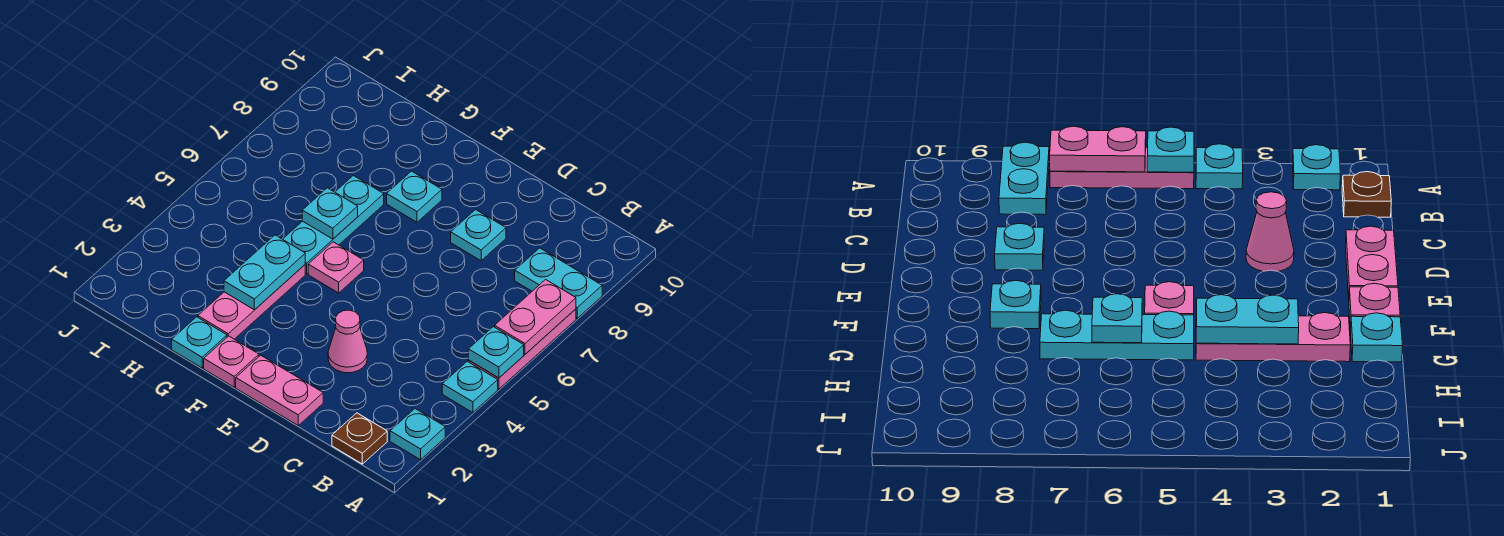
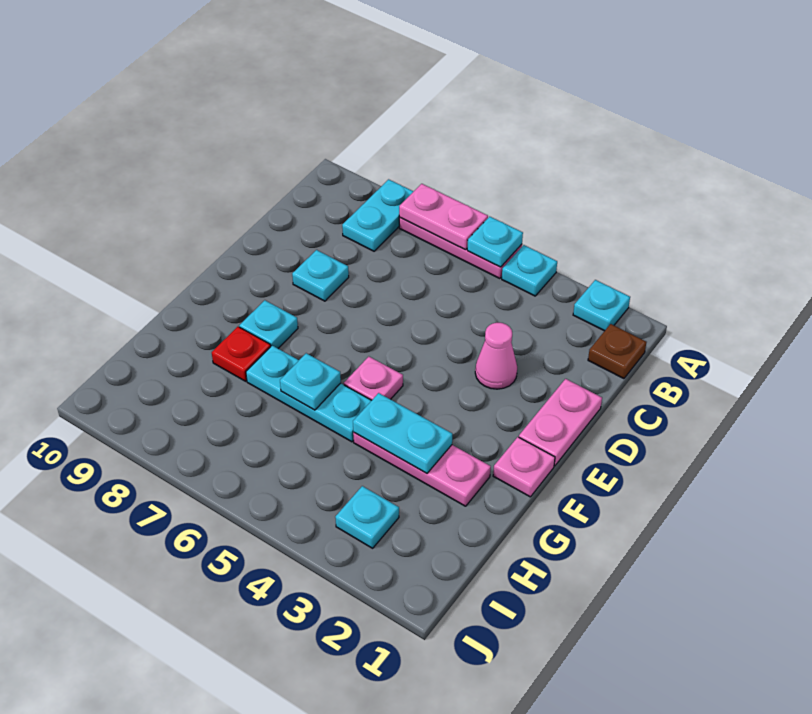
cyan 1x1 plate [172,317,227,368] -> cyan 1x1 plate moved to [335,486,399,548]
none -> red 1x1 plate [212,327,271,381]

